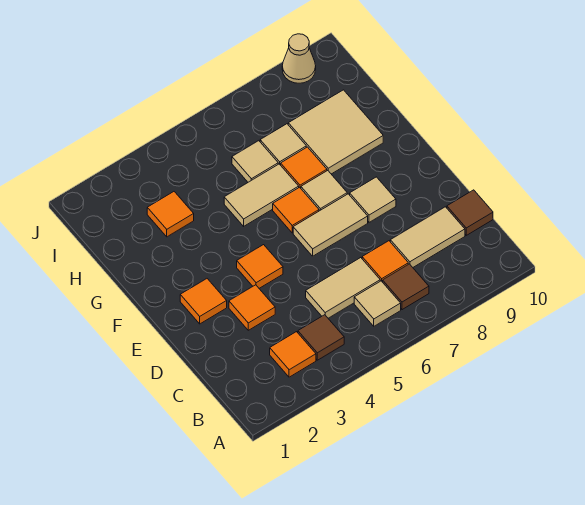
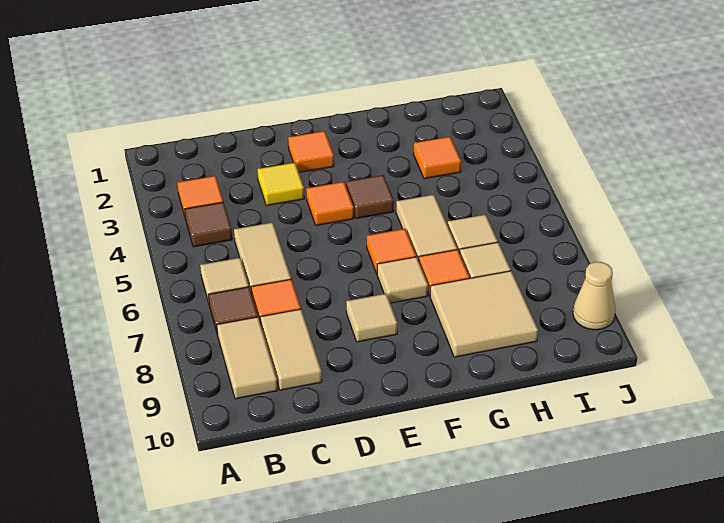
brown 1x1 tile [447,190,493,235] -> brown 1x1 tile moved to [346,175,394,218]
orange 1x1 tile [229,285,275,330] -> yellow 1x1 tile [258,163,304,206]
tan 1x2 tile [293,194,368,256] -> tan 1x2 tile moved to [217,317,277,399]

